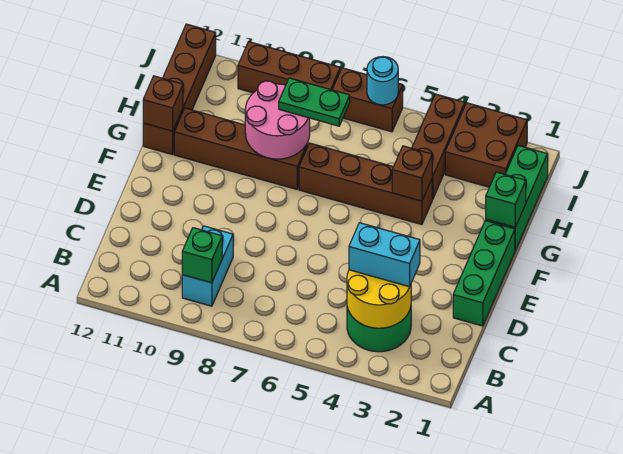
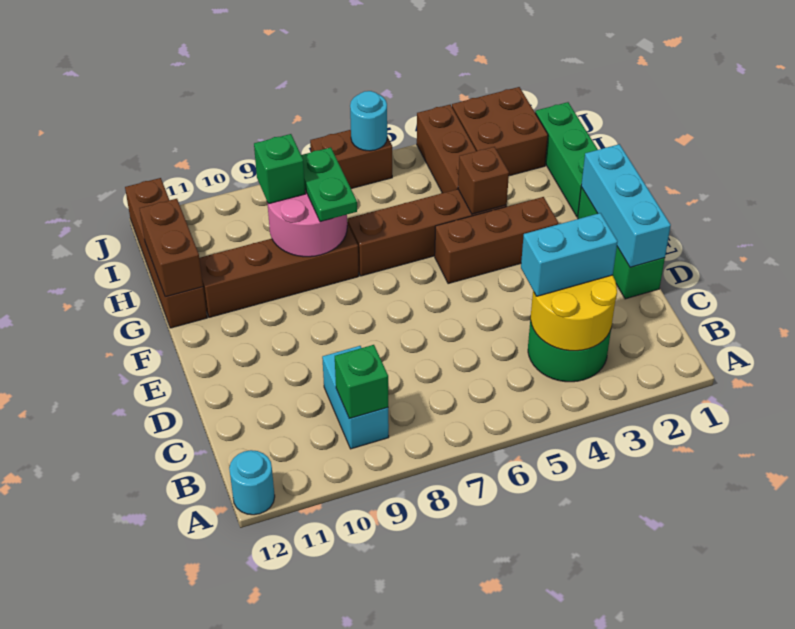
none -> cyan 1x1 round brick [229,450,275,515]
none -> cyan 1x3 brick [581,144,671,267]
green 1x1 brick [486,172,526,227] -> green 1x1 brick moved to [254,134,305,204]
brown 1x1 brick [143,76,183,131] -> brown 1x2 brick [139,199,203,297]
green 1x2 plate [279,78,350,126] -> green 1x2 plate turned to [301,147,357,222]
brown 1x3 brick [238,42,340,93] -> brown 1x3 brick moved to [435,197,558,284]

